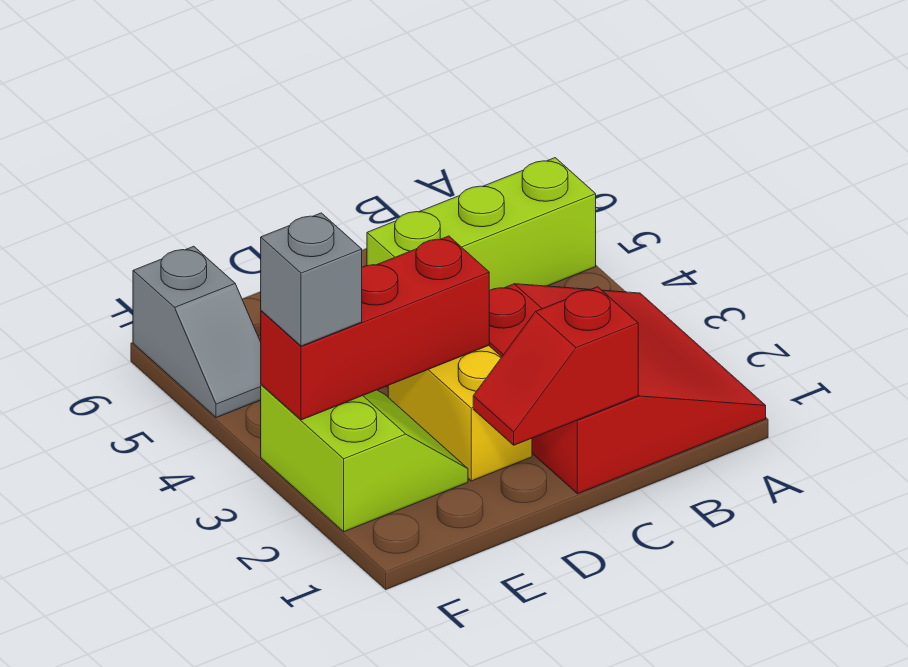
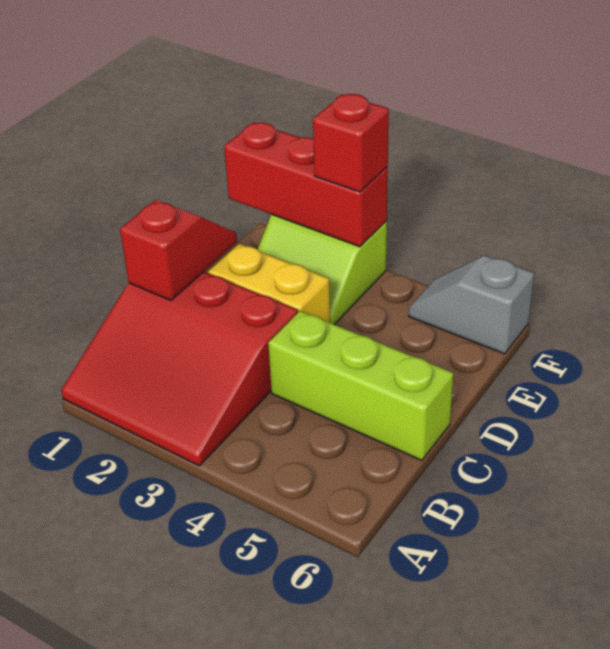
lime 1x3 brick [367,158,596,290] -> lime 1x3 brick turned to [268,311,453,461]
red 1x3 brick [261,236,489,420] -> red 1x3 brick turned to [224,122,388,247]
grey 1x1 brick [261,213,362,346] -> red 1x1 brick [313,94,389,192]

